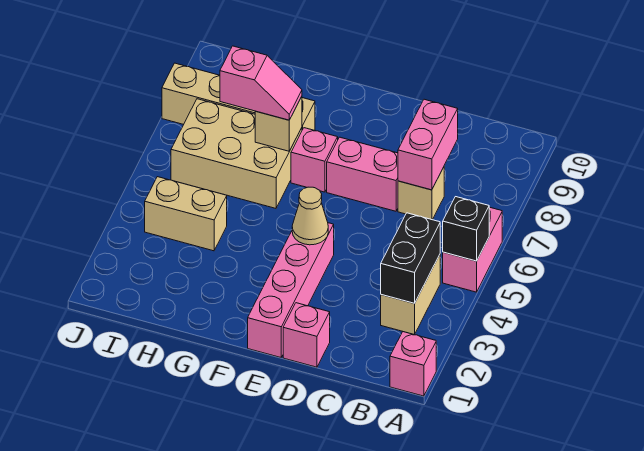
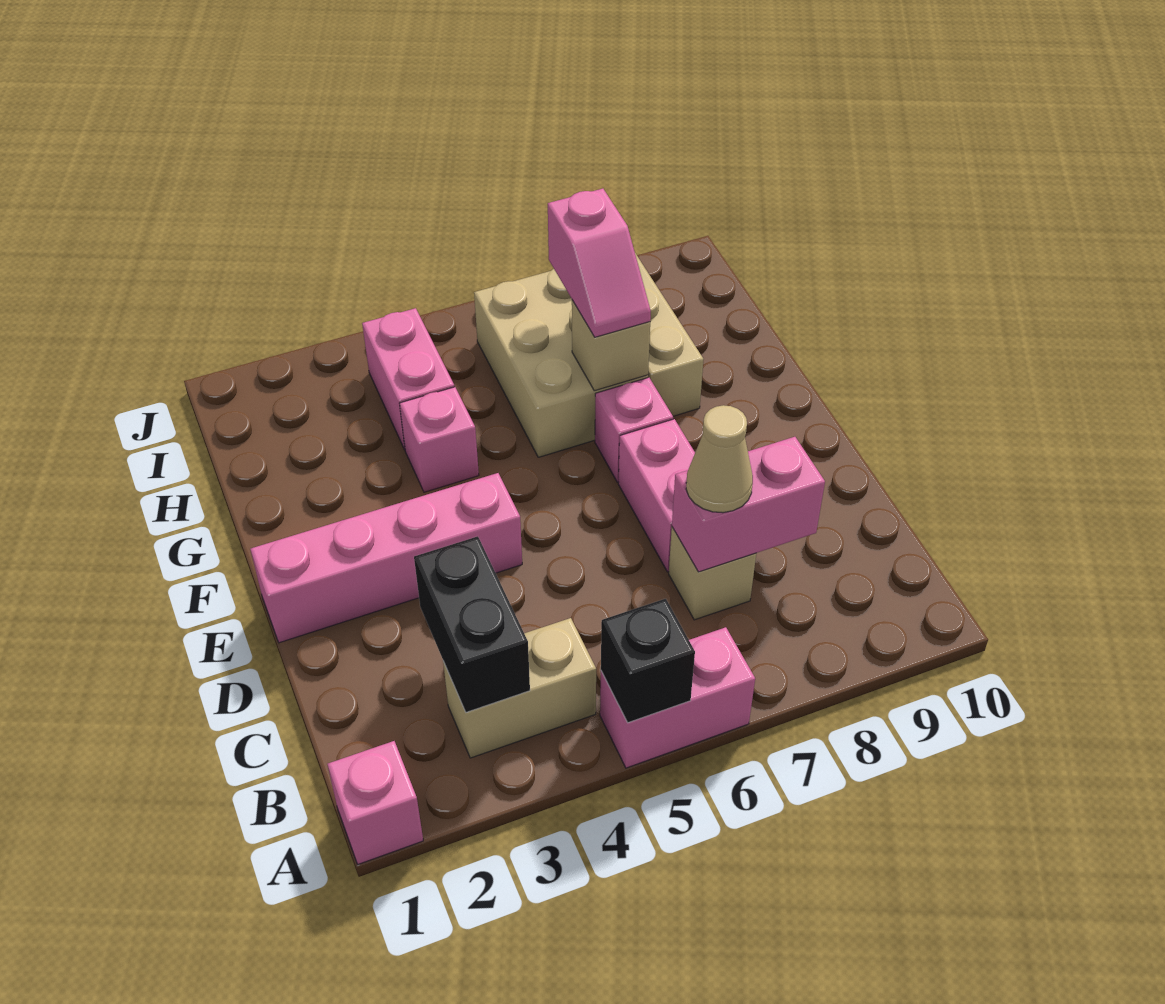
black 1x2 brick [381,213,440,303] -> black 1x2 brick turned to [414,536,530,712]
pink 1x1 brick [283,303,330,367] -> pink 1x1 brick moved to [400,387,479,492]
tan 1x1 cone [292,187,328,245] -> tan 1x1 cone moved to [686,405,753,513]
tan 1x2 brick [145,177,227,251] -> pink 1x2 brick [362,308,454,450]

